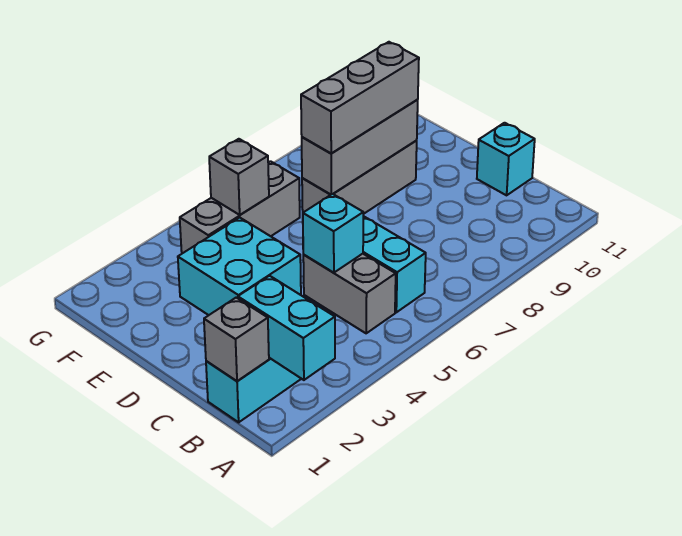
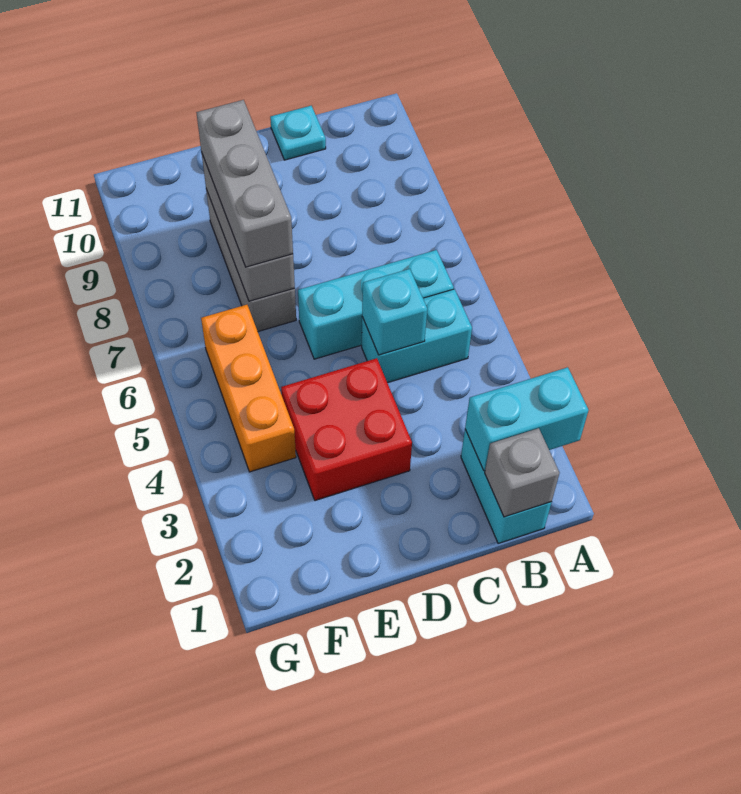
grey 1x2 brick [303,254,396,333] -> cyan 1x2 brick [362,289,472,383]
cyan 1x1 brick [477,123,535,195] -> cyan 1x1 plate [270,106,326,160]
cyan 2x2 brick [178,218,301,315] -> red 2x2 brick [281,358,412,501]
grey 1x3 brick [180,161,300,253] -> orange 1x3 brick [201,305,296,472]
grey 1x1 brick [209,139,269,215] -> none

